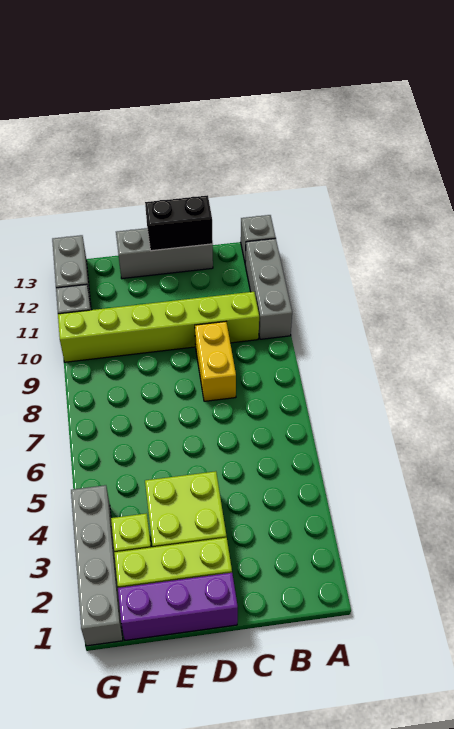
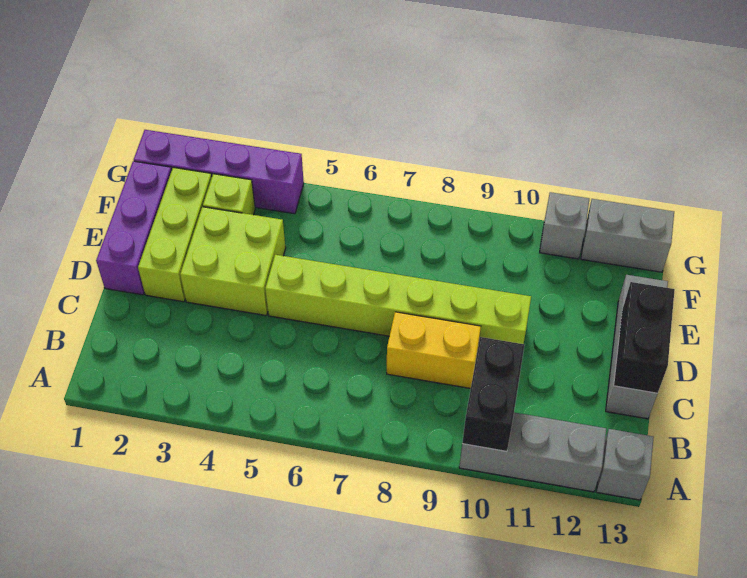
none -> black 1x2 brick [462,337,524,451]
lime 1x6 brick [58,292,259,362] -> lime 1x6 brick turned to [265,255,531,344]
grey 1x4 brick [71,485,123,646] -> purple 1x4 brick [134,130,304,214]

